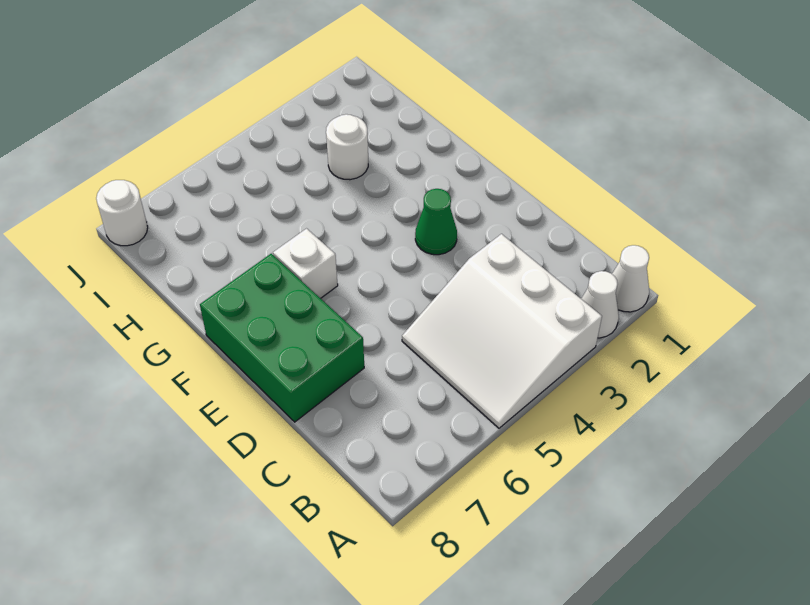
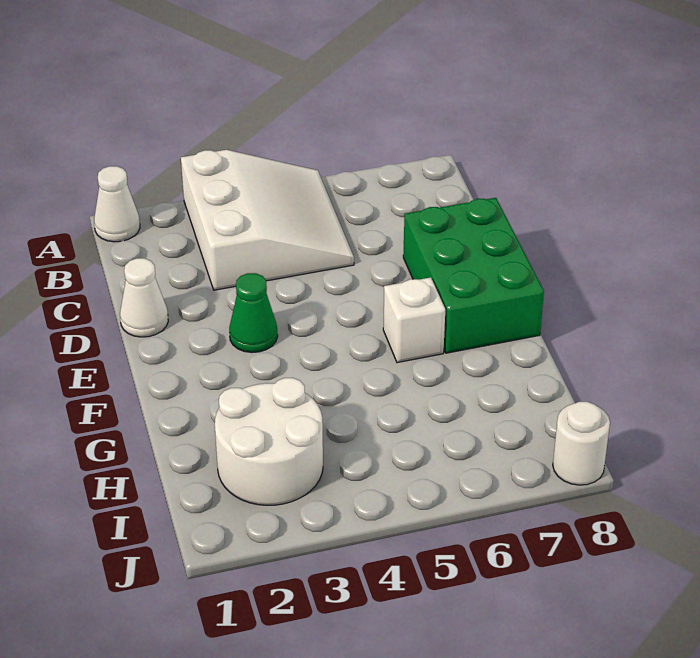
white 1x1 cone [581,271,619,338] -> white 1x1 cone moved to [120,258,168,337]
white 1x1 round brick [326,114,368,180] -> white 2x2 round brick [215,378,323,505]

